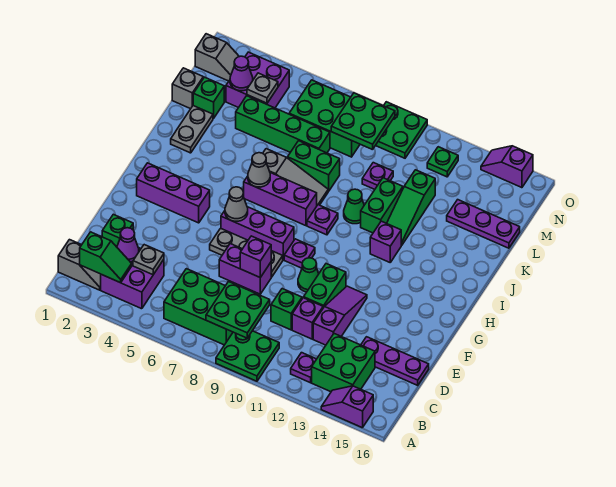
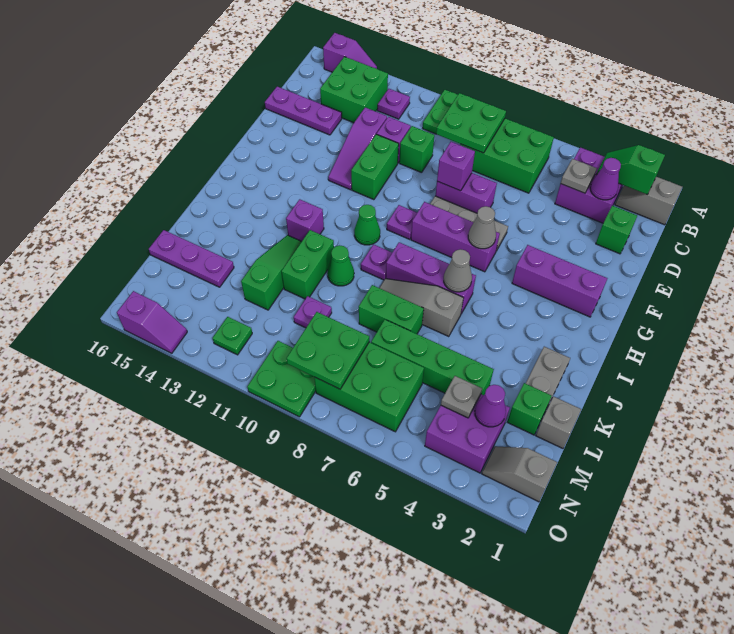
green 1x1 cone [298,258,319,292] -> green 1x1 cone moved to [354,205,380,245]

